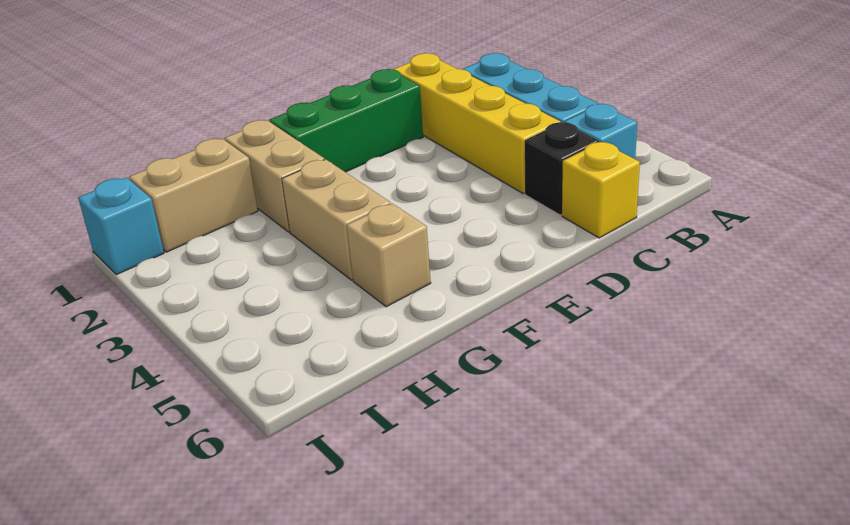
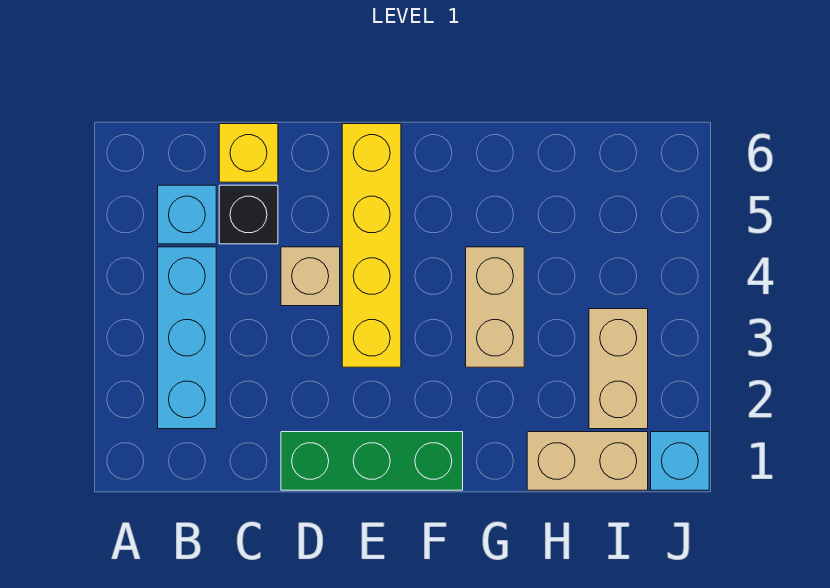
yellow 1x4 brick [393,53,560,194] -> yellow 1x4 brick moved to [342,124,401,367]
tan 1x2 brick [225,120,324,232] -> tan 1x2 brick moved to [589,309,648,429]
tan 1x1 brick [347,203,431,307] -> tan 1x1 brick moved to [281,247,340,306]

